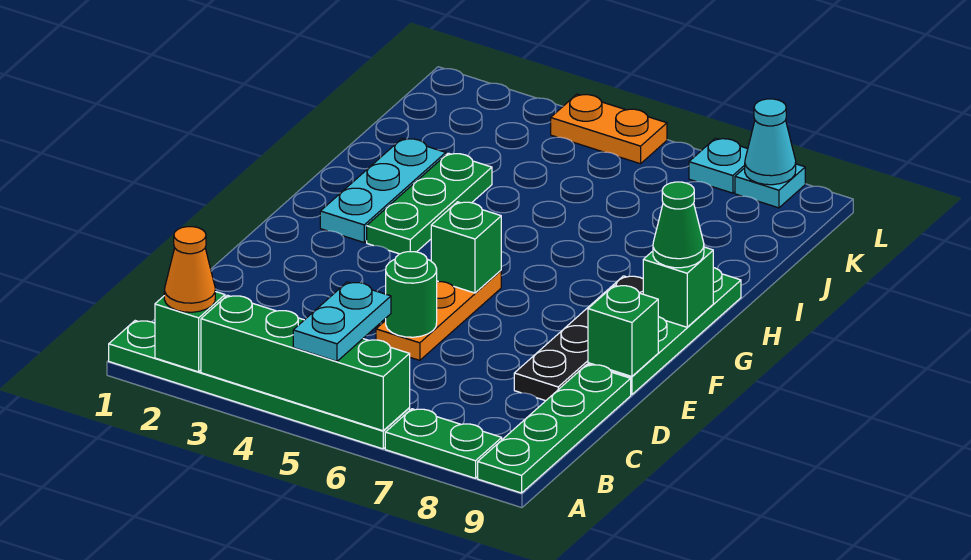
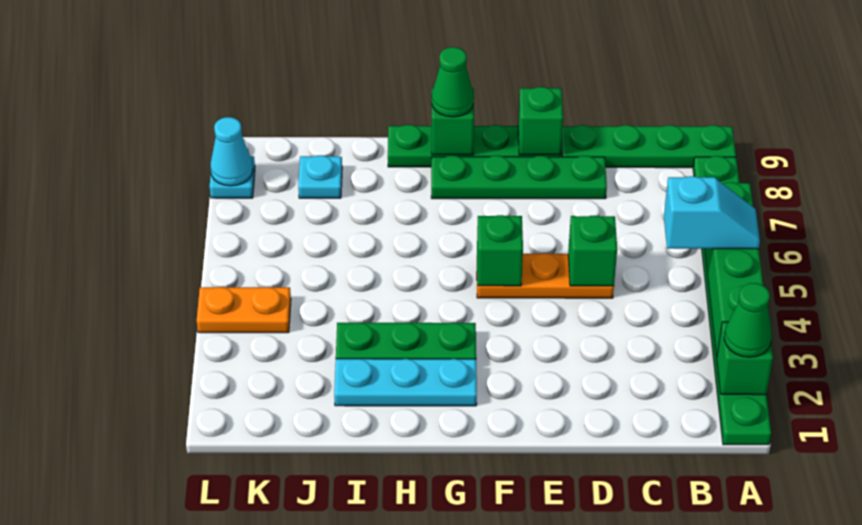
orange 1x1 cone [164,227,215,312] -> green 1x1 cone [724,283,772,357]
cyan 1x2 plate [293,282,391,361] -> cyan 1x2 slope [664,176,760,249]
green 1x1 round brick [386,252,437,337] -> green 1x1 brick [568,216,617,286]
black 1x4 plate [514,276,643,401] -> green 1x4 plate [431,156,607,199]
orange 1x2 plate [551,94,667,164] -> orange 1x2 plate turned to [197,287,291,333]
cyan 1x1 plate [689,138,748,193] -> cyan 1x1 plate moved to [298,155,342,198]

